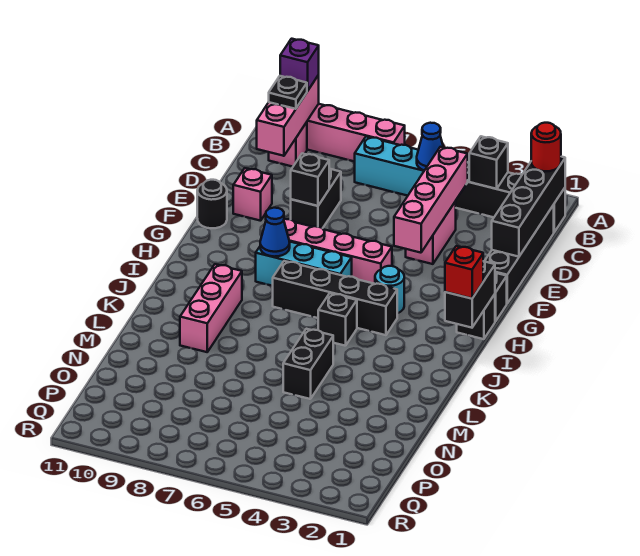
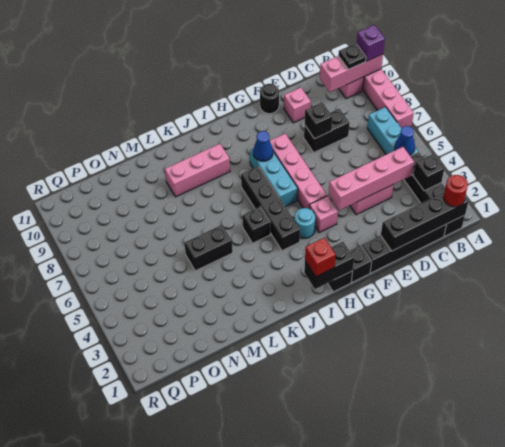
none -> pink 1x1 brick [310,196,338,232]

